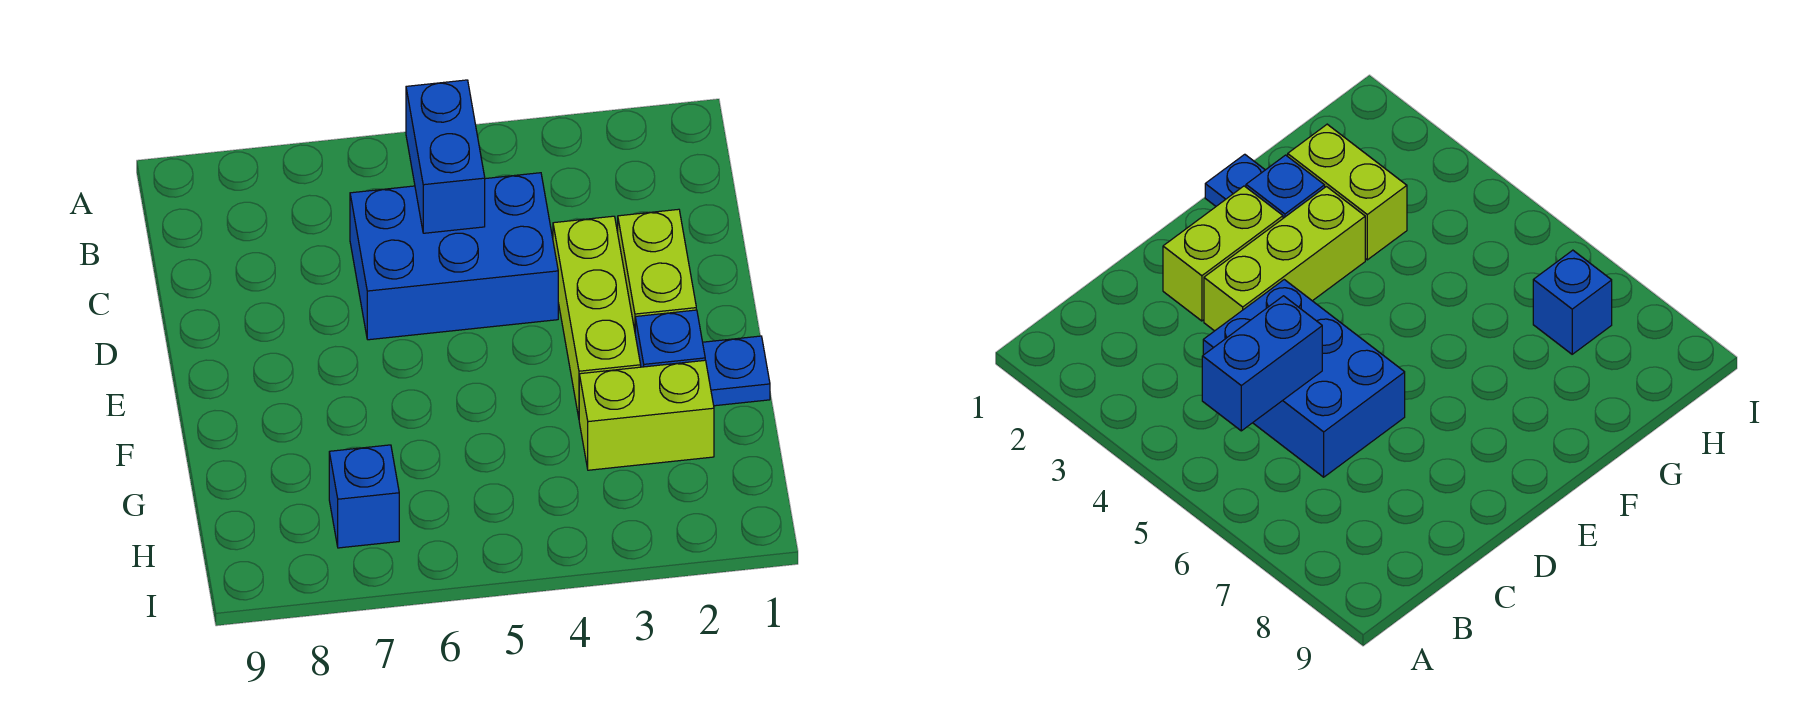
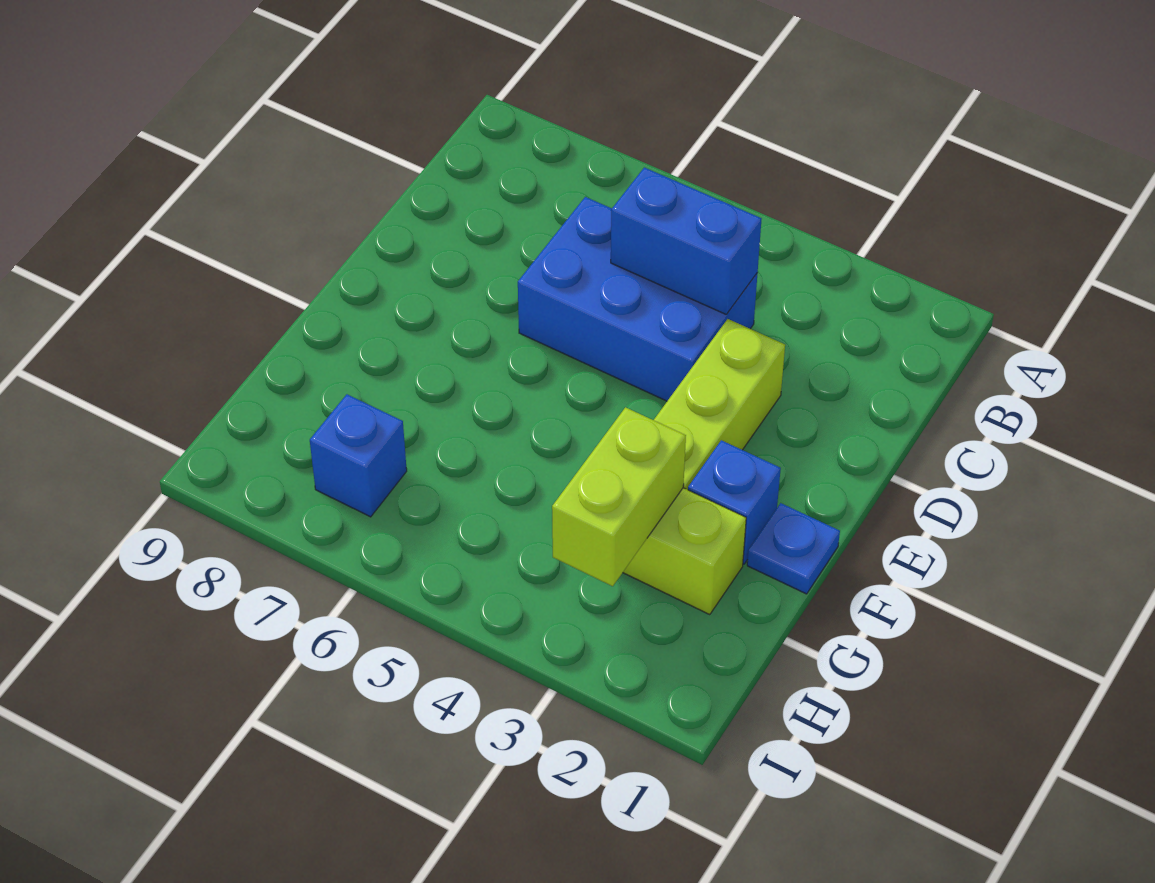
blue 1x2 brick [406,80,485,233] -> blue 1x2 brick turned to [611,167,761,314]
lime 1x2 brick [618,209,696,330] -> lime 1x2 brick moved to [552,407,686,586]

